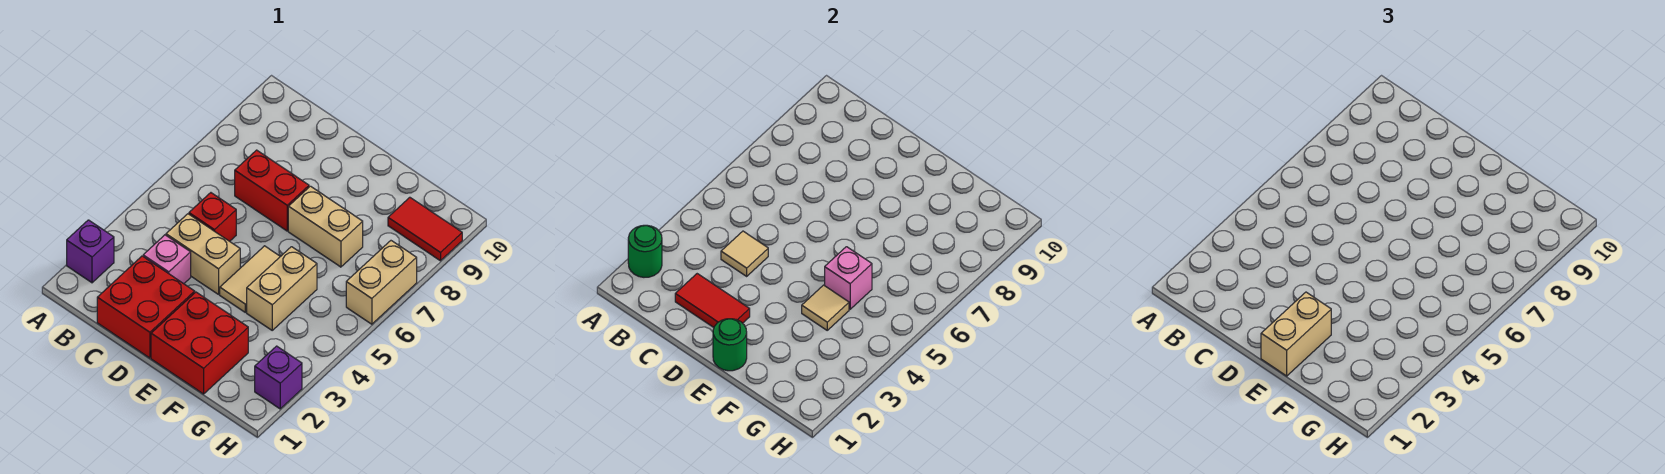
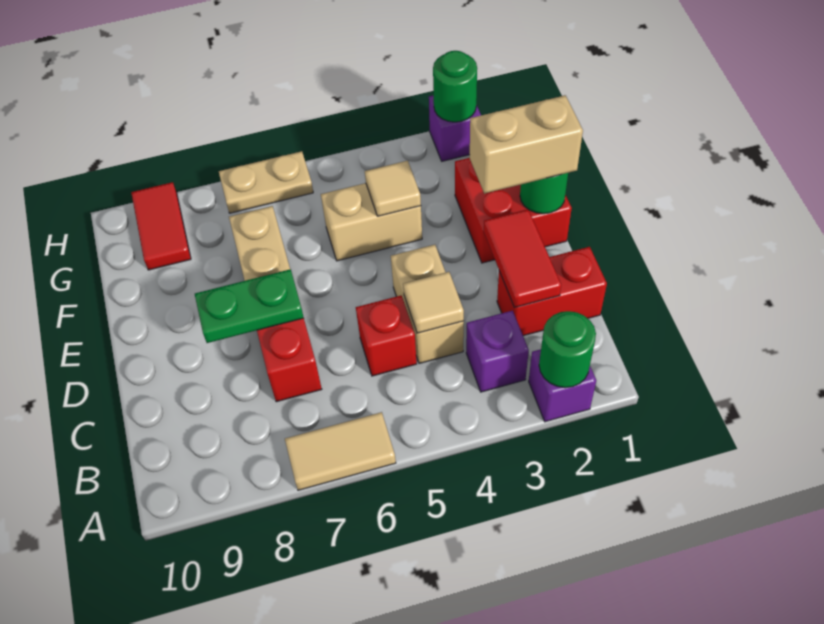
none -> purple 1x1 brick [466,311,529,392]
red 2x2 brick [97,256,195,358] -> red 1x2 brick [497,247,607,336]
pink 1x1 brick [143,235,191,284] -> none
none -> green 1x2 plate [195,269,304,343]
tan 1x2 tile [220,246,280,312] -> tan 1x2 tile moved to [285,412,396,490]
pink 1x1 brick [825,247,872,309] -> none
none -> green 1x1 round brick [433,51,477,122]
tan 1x2 brick [346,241,417,324] -> tan 1x2 plate [219,151,313,213]

